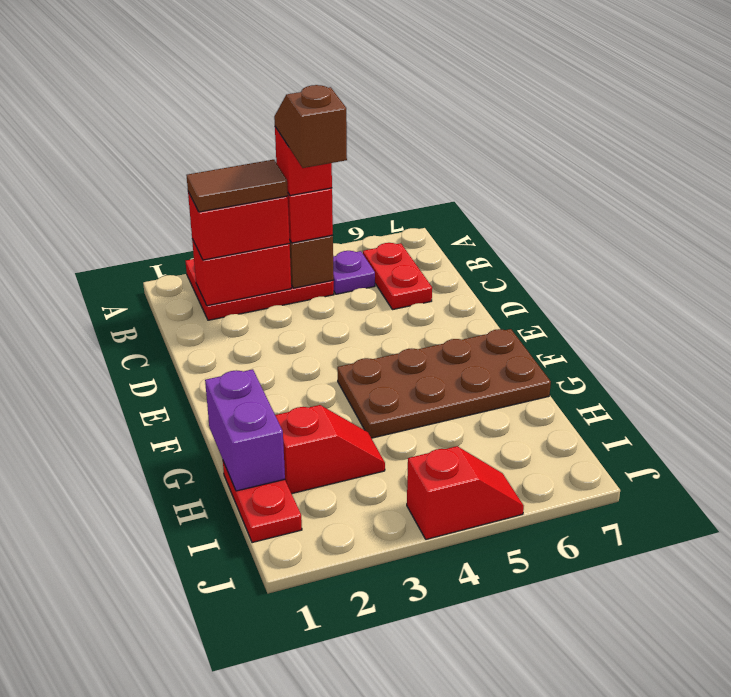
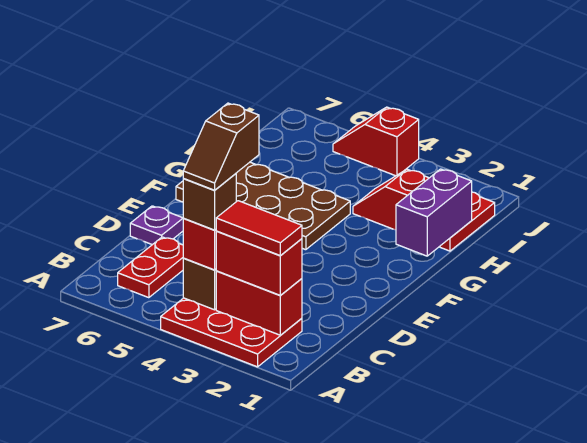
brown 1x2 tile [186,160,288,212] -> red 1x2 tile [216,201,302,256]
red 1x1 brick [275,127,332,196] -> brown 1x1 brick [183,174,236,230]
purple 1x1 plate [333,251,375,294] -> purple 1x1 plate moved to [130,206,184,245]

